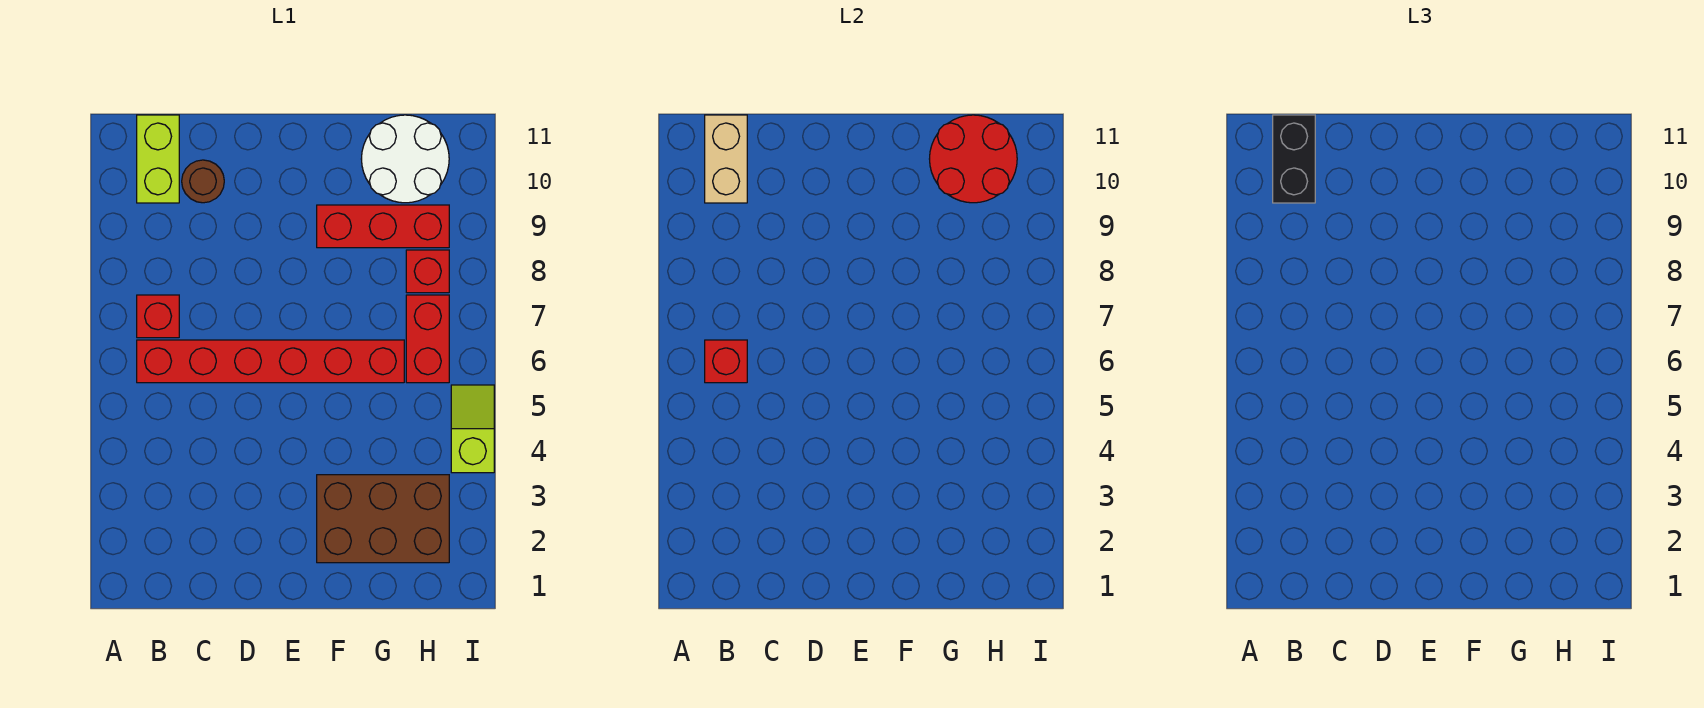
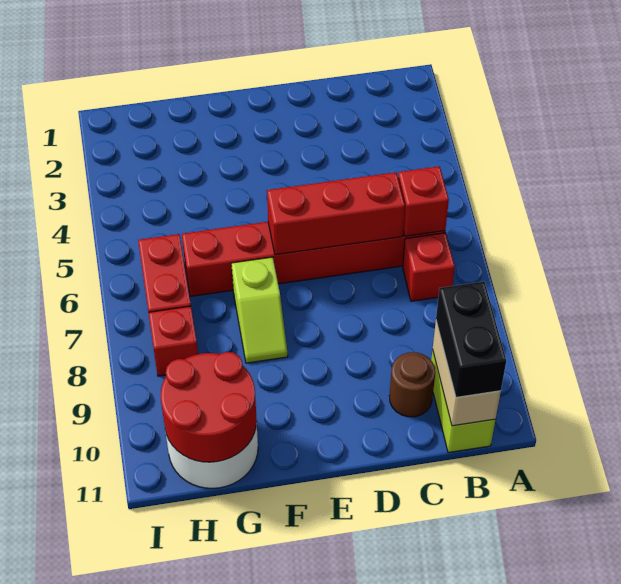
brown 2x3 brick [317,475,449,563] -> none
red 1x3 brick [317,205,449,248] -> red 1x3 brick moved to [267,172,405,255]
lime 1x2 slope [451,385,494,473] -> lime 1x2 slope moved to [231,257,288,363]

